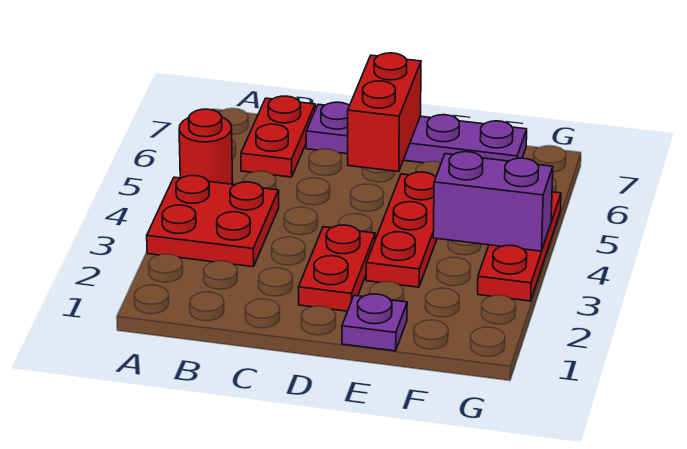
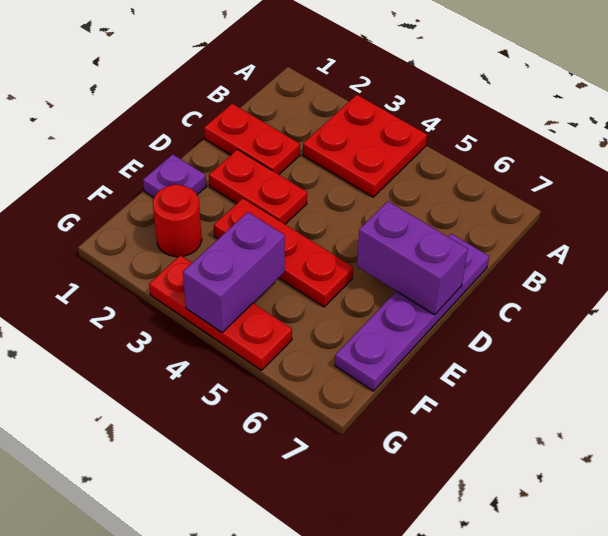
red 1x1 round brick [179,109,233,184] -> red 1x1 round brick moved to [153,185,202,257]
red 1x2 plate [241,96,315,177] -> red 1x2 plate moved to [204,104,300,174]
red 1x2 brick [348,53,421,172] -> purple 1x2 brick [357,201,468,315]

